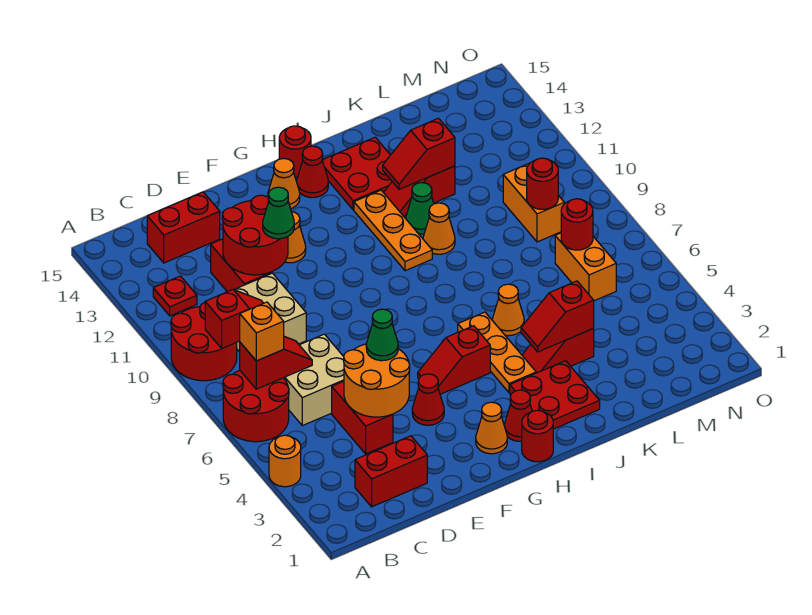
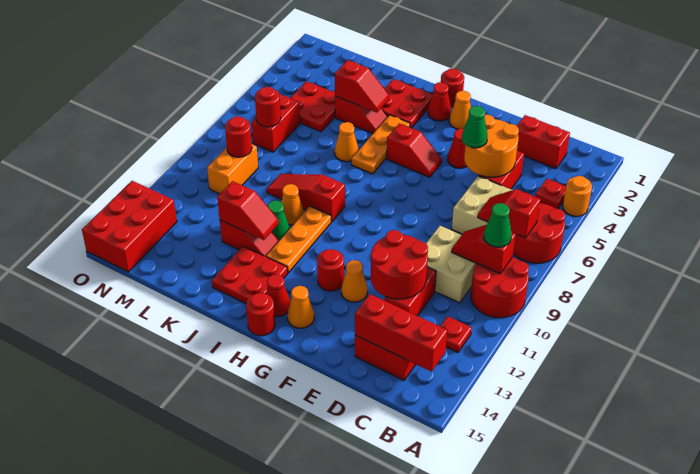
none -> red 1x1 plate [535,179,566,209]
orange 1x1 brick [240,302,284,361] -> none
none -> red 1x3 brick [355,294,447,372]
green 1x1 cone [263,187,294,239] -> green 1x1 cone moved to [484,203,512,247]
none -> red 1x1 round brick [317,249,344,291]
none -> red 1x3 slope [267,174,345,222]
none -> red 2x2 plate [291,81,335,132]
orange 1x2 brick [555,233,616,301] -> red 1x2 brick [252,94,300,152]
none -> red 2x3 brick [82,181,177,272]

